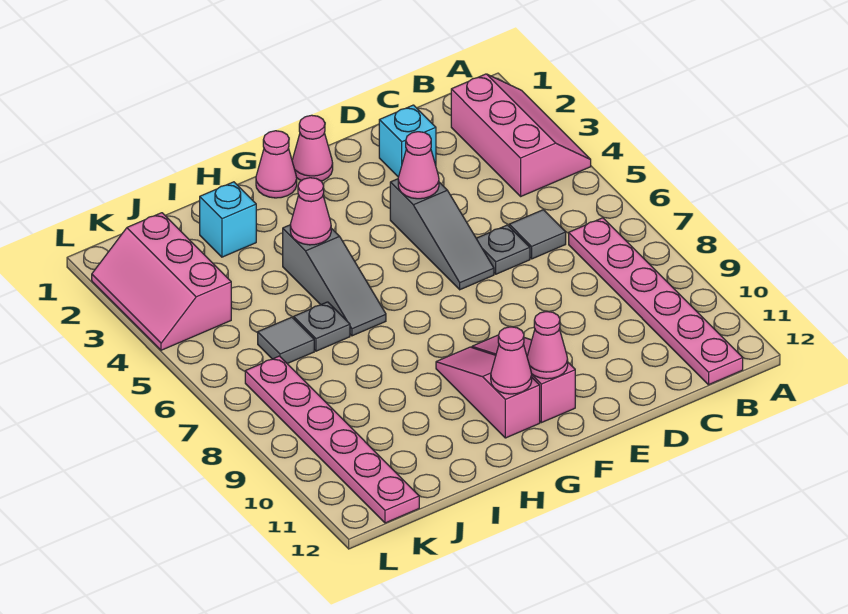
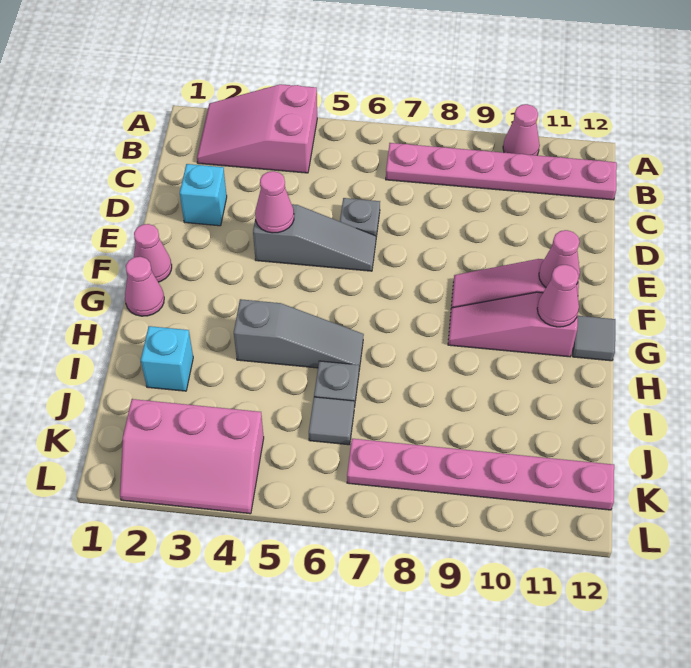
pink 2x3 slope [451,74,591,196] -> pink 2x3 slope turned to [197,84,317,173]
grey 1x1 tile [509,210,566,259] -> grey 1x1 tile moved to [573,316,615,361]
pink 1x1 cone [290,178,331,245] -> pink 1x1 cone moved to [503,104,540,155]

